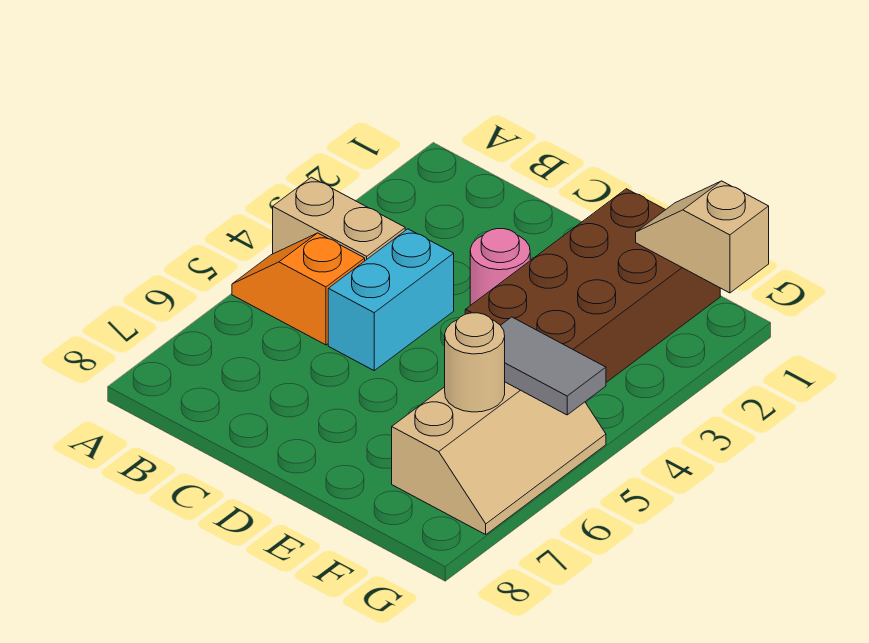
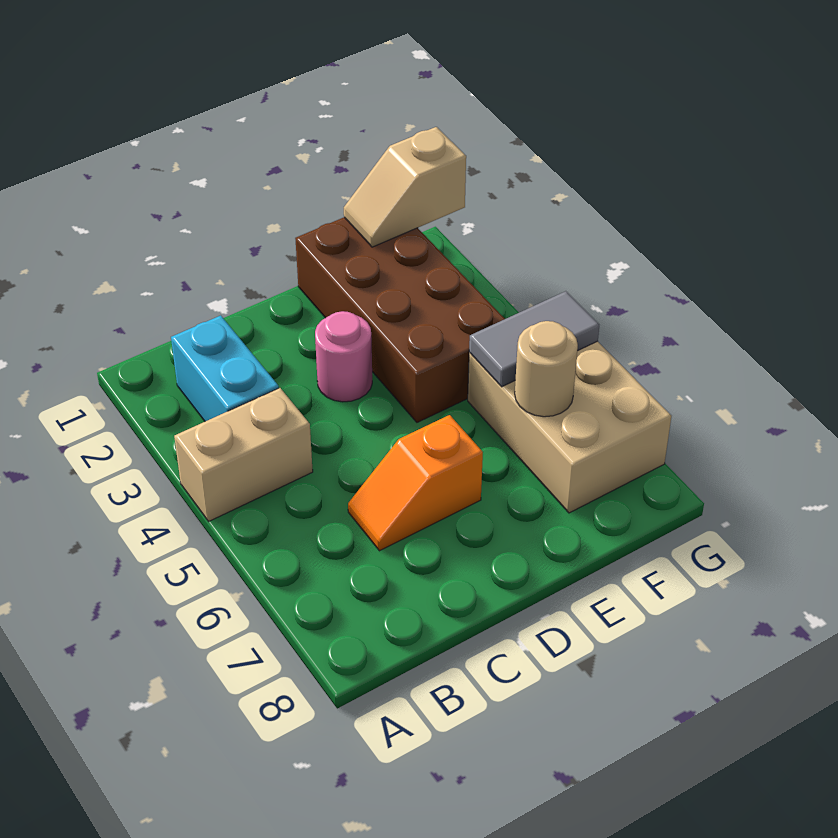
orange 1x2 slope [232,233,365,345] -> orange 1x2 slope moved to [348,415,483,551]
cyan 1x2 brick [328,229,454,370] -> cyan 1x2 brick moved to [171,315,279,421]
tan 2x3 slope [392,382,606,534] -> tan 2x3 brick [468,341,671,513]

